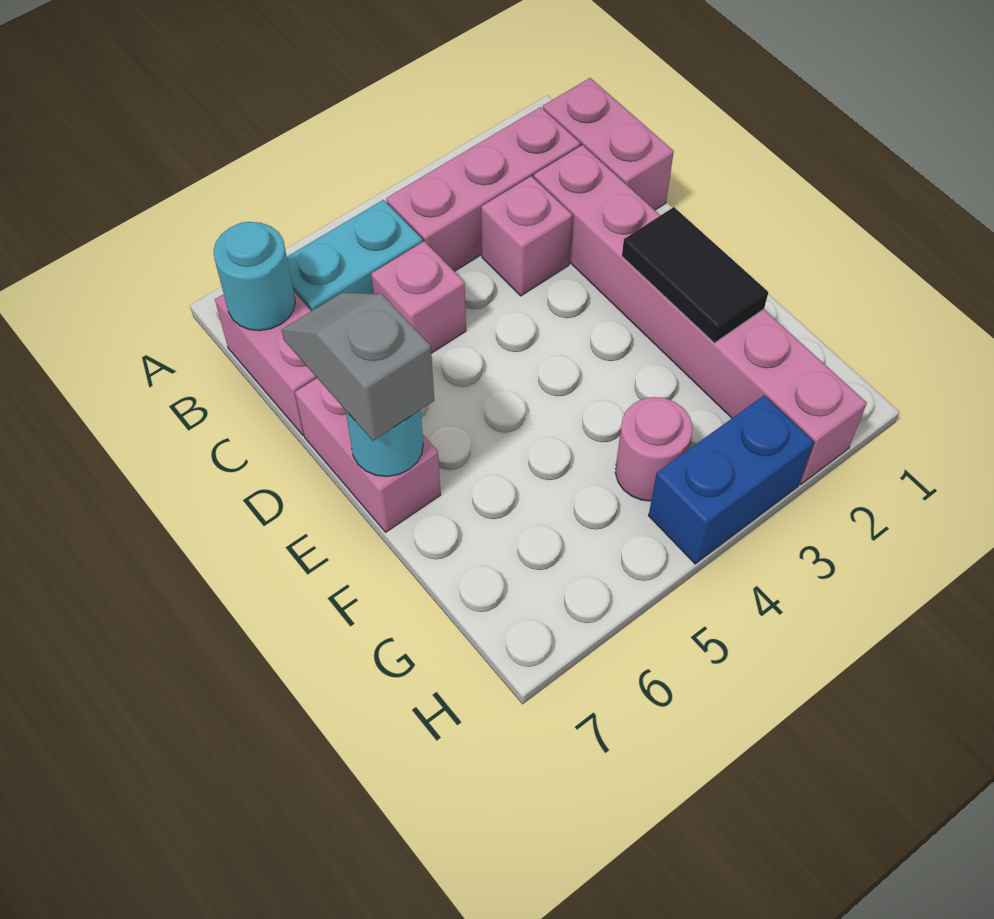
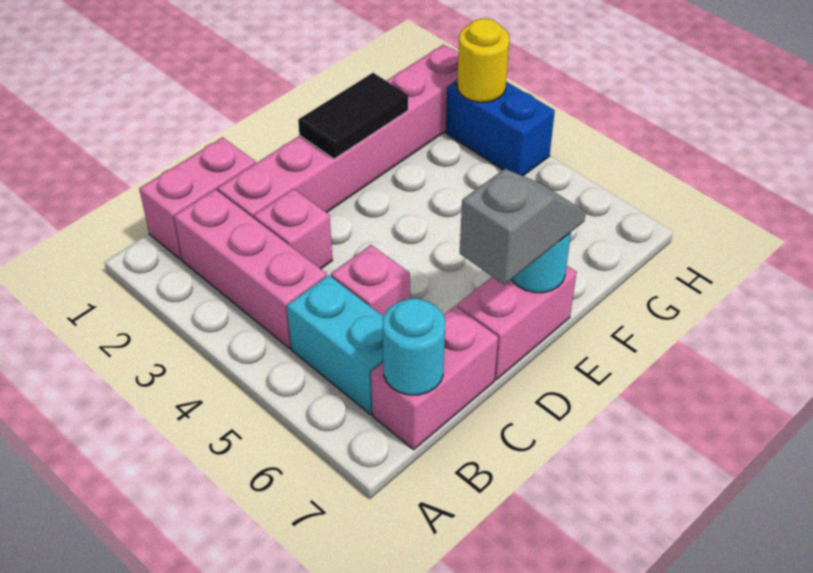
grey 1x2 slope [282,292,434,441] -> grey 1x2 slope turned to [460,169,586,285]
pink 1x1 round brick [615,397,693,501] -> none
none -> yellow 1x1 round brick [457,18,509,102]

